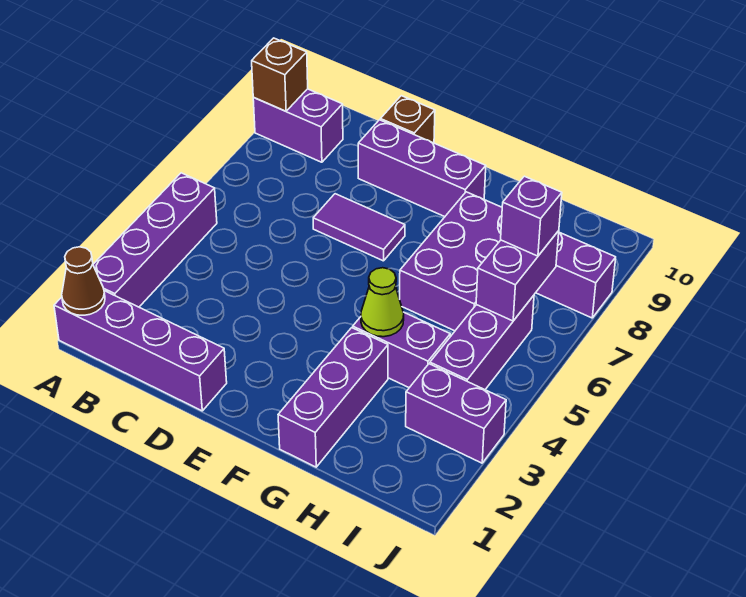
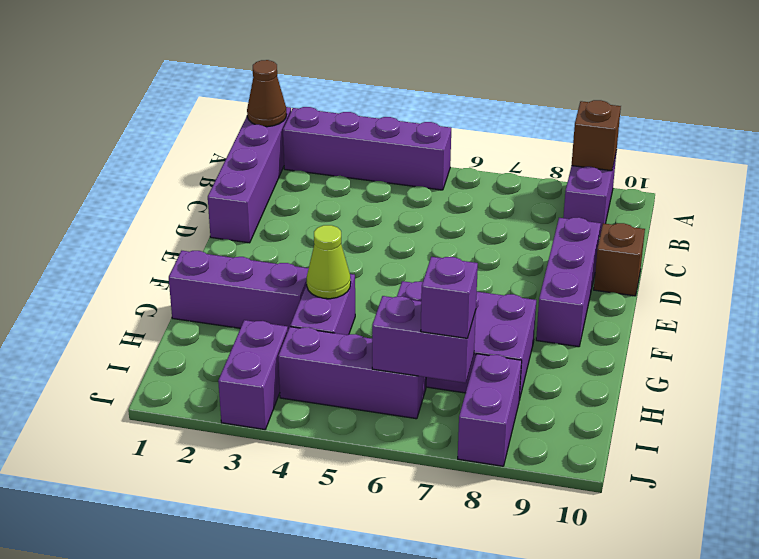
purple 1x2 tile [313,194,405,261] -> none

